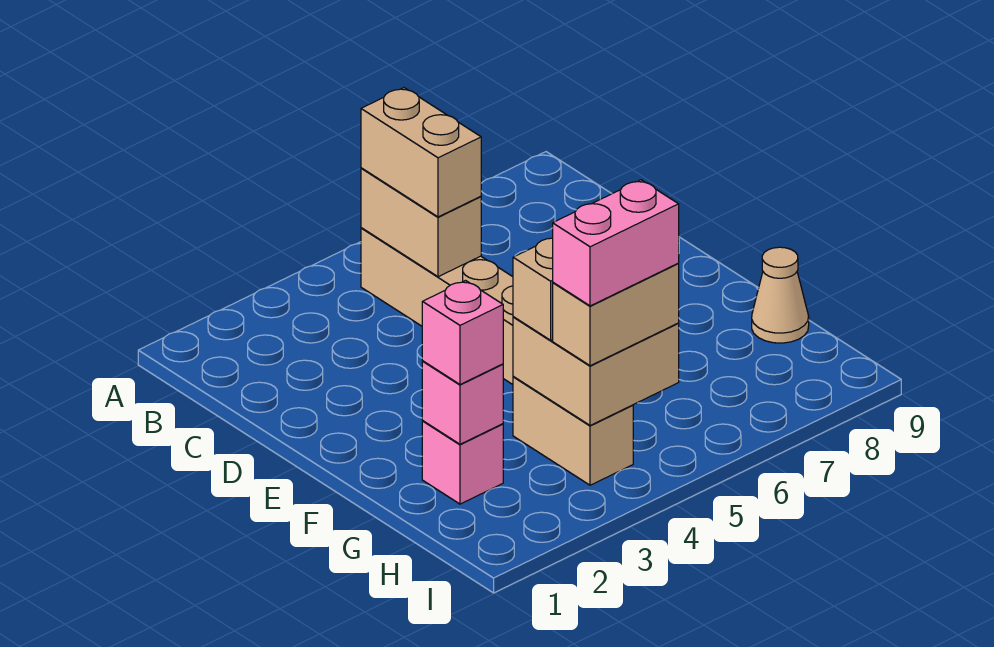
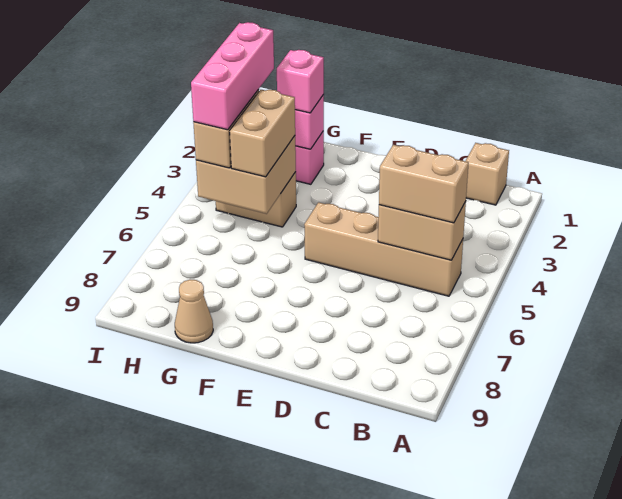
none -> tan 1x1 brick [466,143,509,205]
pink 1x2 brick [553,180,679,306] -> pink 1x3 brick [191,22,274,130]

